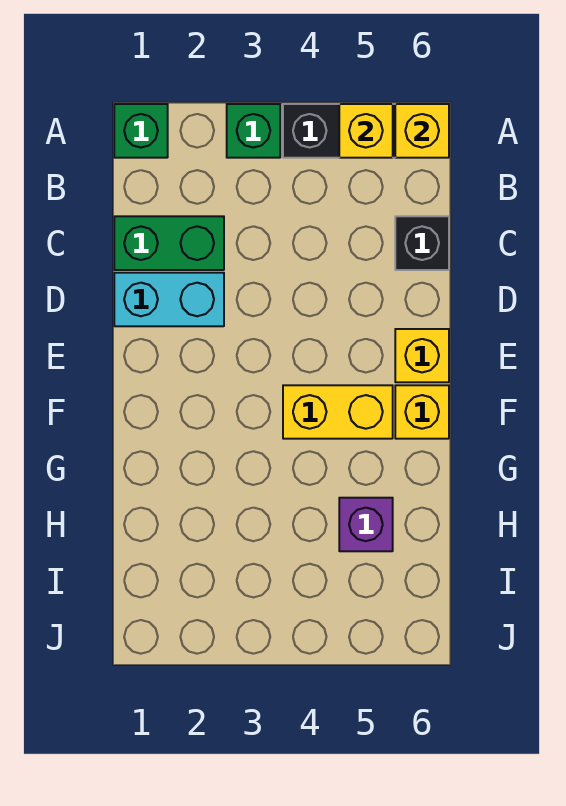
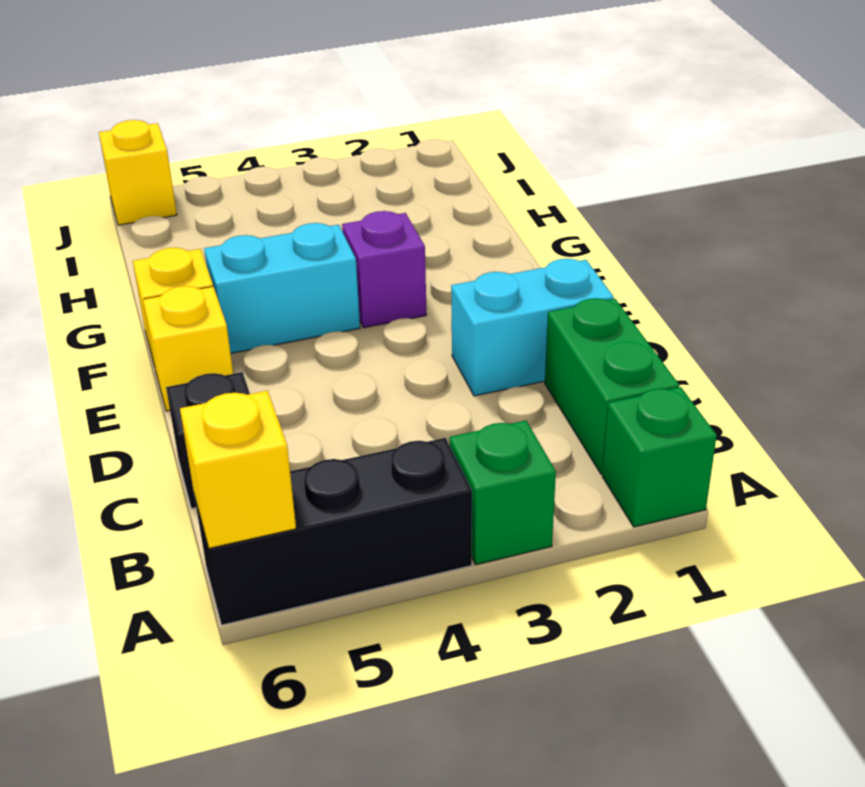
yellow 1x1 brick [339,104,393,158] -> yellow 1x1 brick moved to [99,120,177,225]
green 1x2 brick [114,216,224,270] -> green 1x2 brick turned to [545,298,679,474]
yellow 1x2 brick [283,385,393,439] -> cyan 1x2 brick [204,223,360,353]
purple 1x1 brick [339,498,393,551] -> purple 1x1 brick moved to [342,211,427,328]

